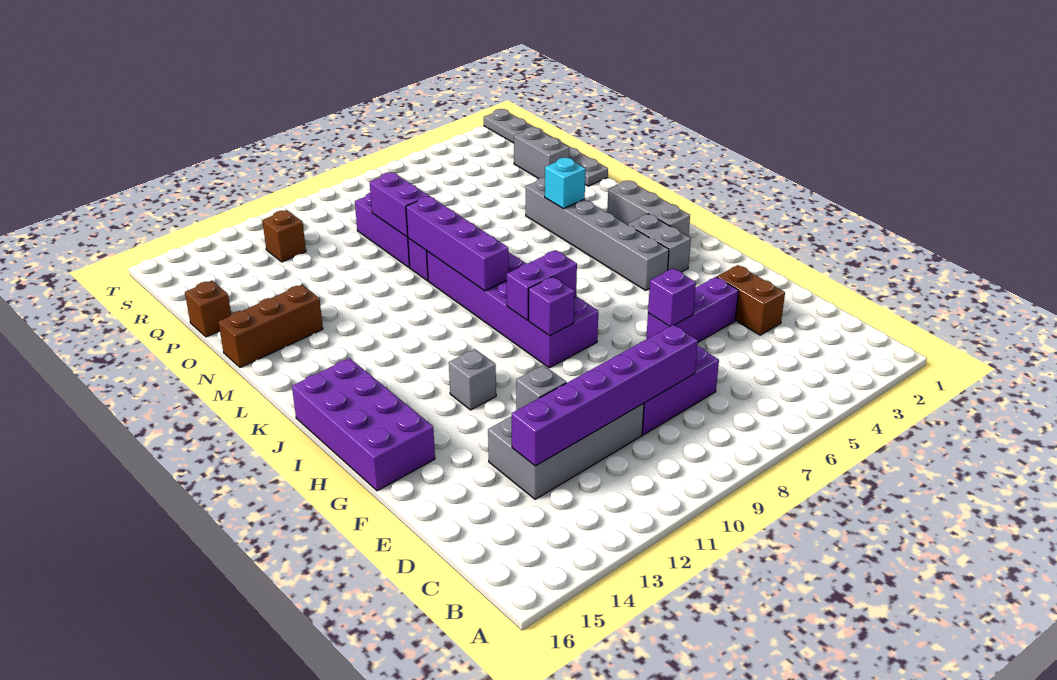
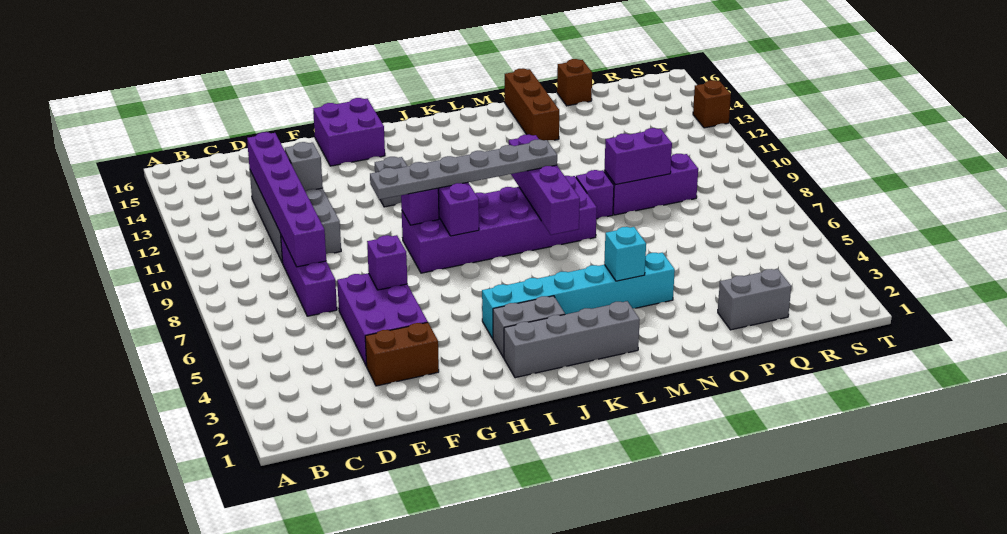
purple 1x3 brick [646,277,739,342] -> purple 2x3 brick [337,273,427,366]
purple 2x4 brick [292,358,435,491] -> purple 2x2 brick [313,98,385,166]
grey 1x6 brick [526,177,669,290] -> cyan 1x6 brick [482,253,675,339]
grey 1x3 brick [607,180,690,236] -> grey 1x4 brick [504,301,640,378]
purple 1x4 brick [406,196,509,291] -> purple 1x4 brick turned to [509,135,580,235]
grey 1x6 plate [484,109,608,186] -> grey 1x6 plate moved to [370,139,557,200]
brown 1x1 brick [262,210,306,262] -> brown 1x1 brick moved to [693,80,731,128]

